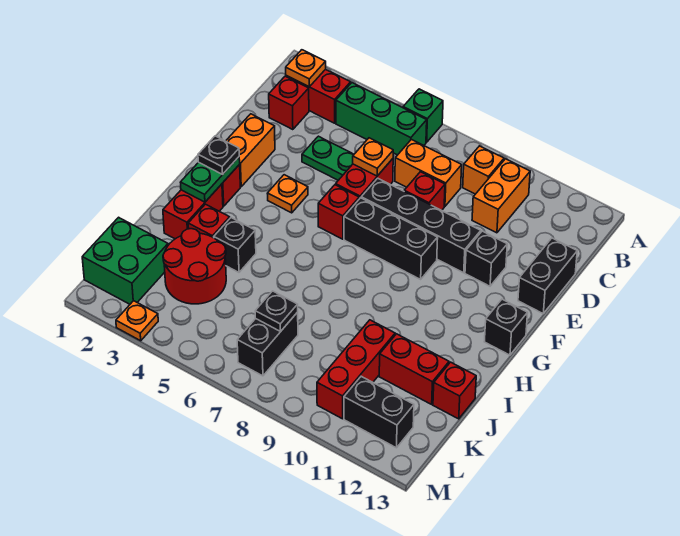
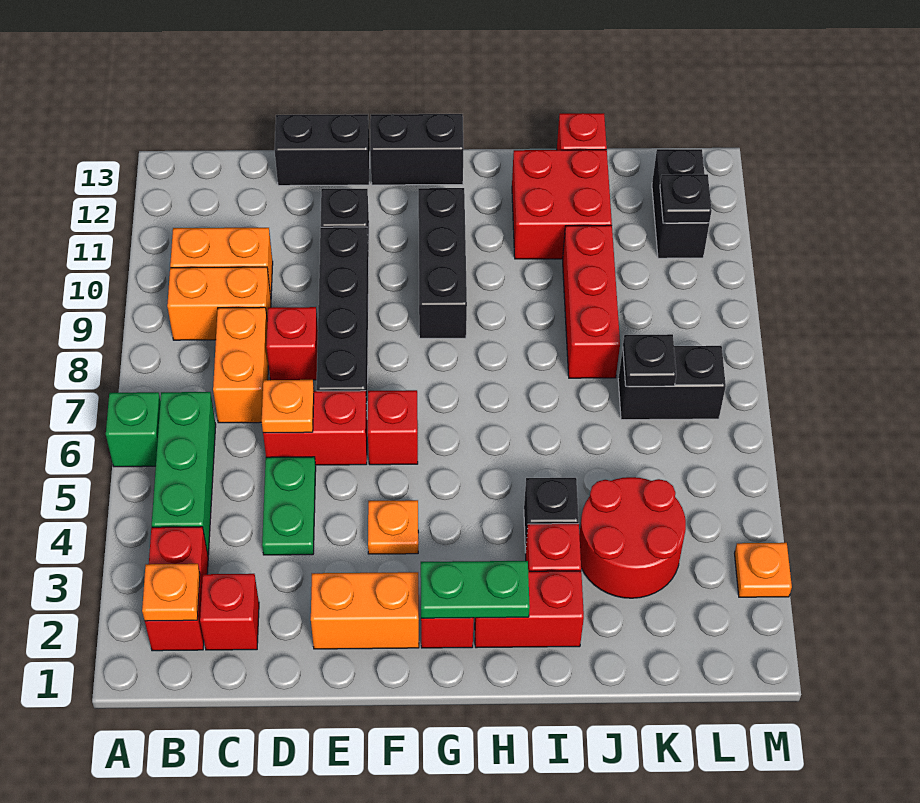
orange 1x1 brick [463,146,504,194] -> orange 1x2 brick [167,267,271,340]
black 1x3 brick [344,198,438,279] -> black 1x3 brick moved to [418,188,467,338]
black 1x1 plate [198,136,239,175] -> black 1x1 plate moved to [660,174,712,223]
black 1x1 brick [484,299,527,355] -> black 1x2 brick [370,114,464,185]
red 1x3 brick [317,320,395,419] -> red 1x3 brick turned to [563,225,620,378]
red 1x2 brick [379,334,449,404] -> red 2x2 brick [512,150,612,259]
green 2x2 brick [82,217,168,304] -> none

